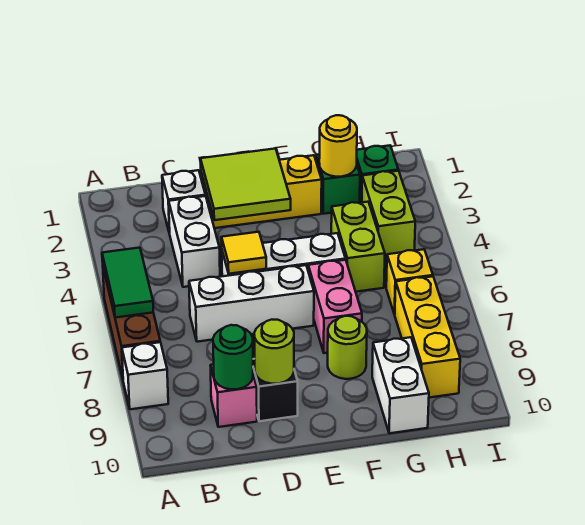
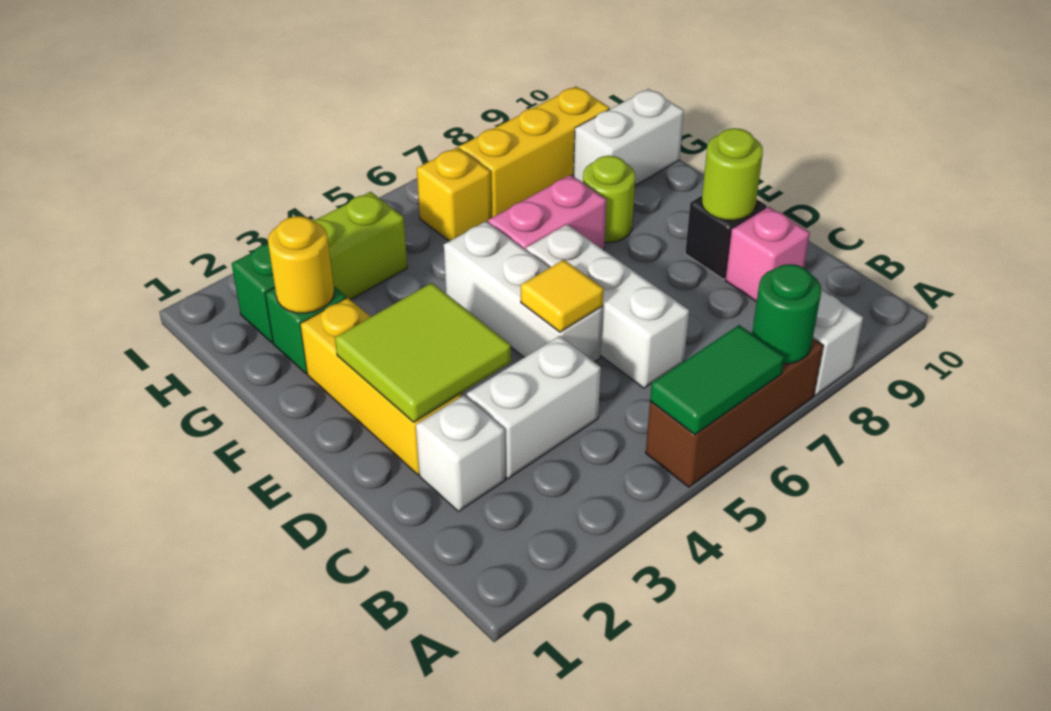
green 1x1 round brick [213,325,253,389] -> green 1x1 round brick moved to [752,264,821,364]
lime 1x2 brick [331,202,385,292] -> none

